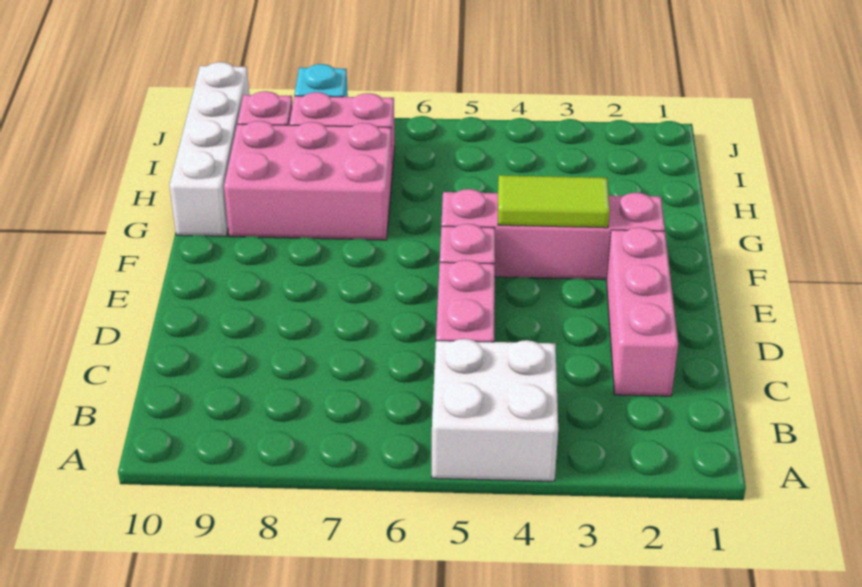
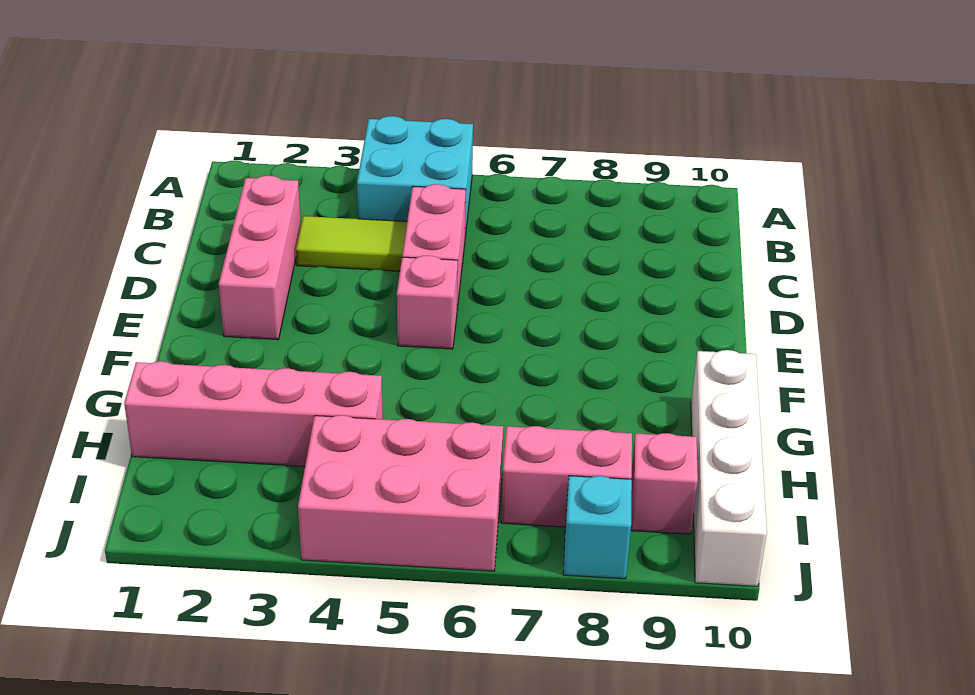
white 2x2 brick [432,339,558,481] -> cyan 2x2 brick [357,116,473,236]
pink 1x4 brick [441,189,665,279] -> pink 1x4 brick moved to [124,361,383,466]
lime 1x2 tile [498,175,610,228] -> lime 1x2 tile moved to [296,216,407,271]
pink 2x3 brick [224,121,392,240] -> pink 2x3 brick moved to [298,415,503,571]

